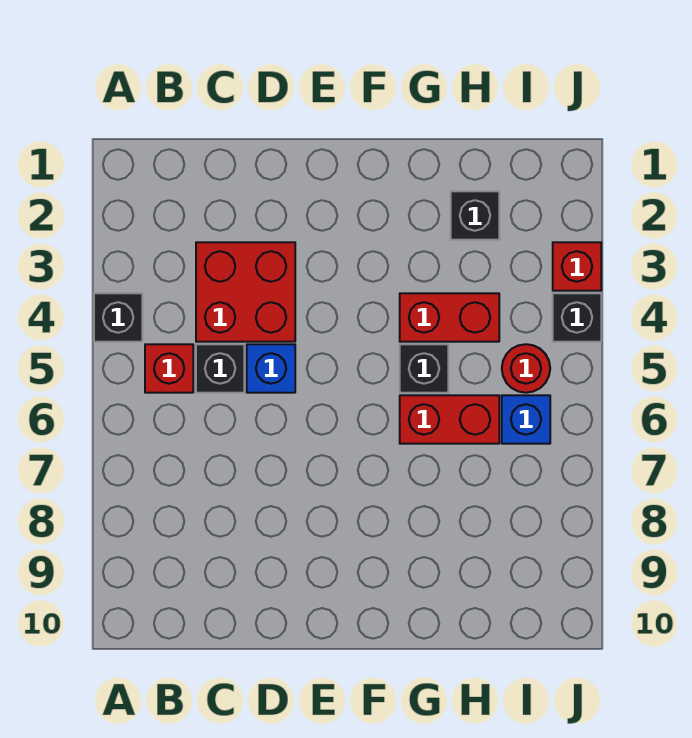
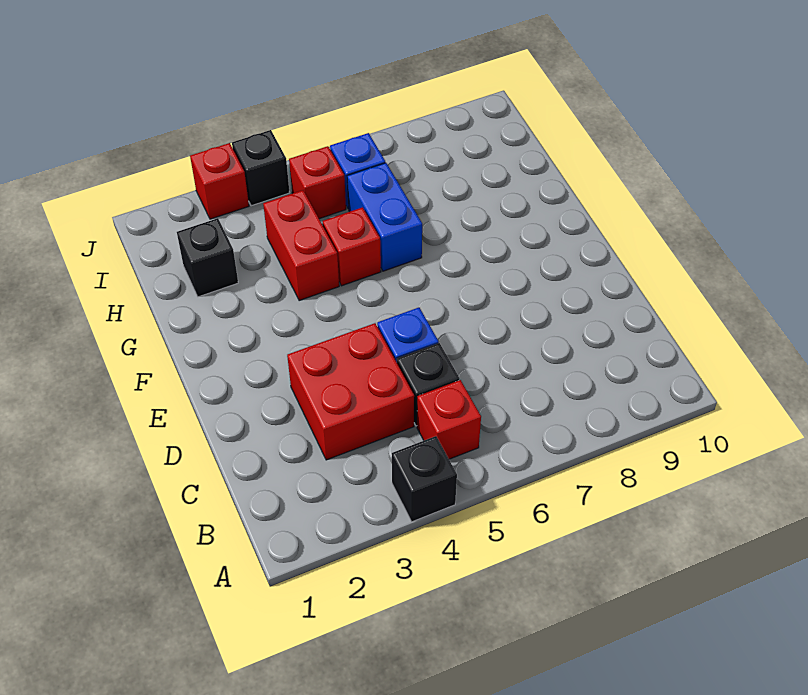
black 1x1 brick [400,344,448,393] -> red 1x1 brick [323,207,381,286]
red 1x2 brick [400,395,499,444] -> blue 1x2 brick [347,163,422,271]
red 1x1 round brick [502,344,550,393] -> red 1x1 brick [289,146,346,219]

